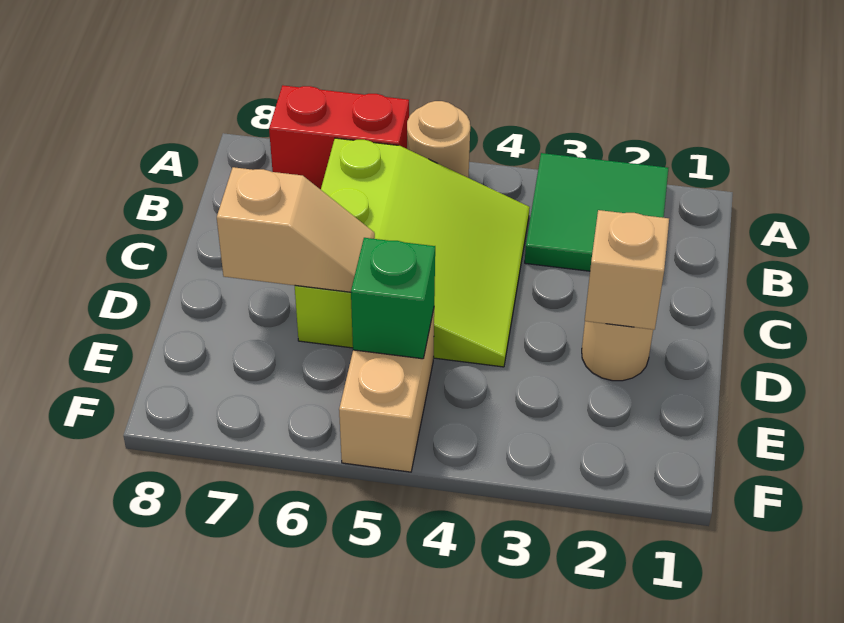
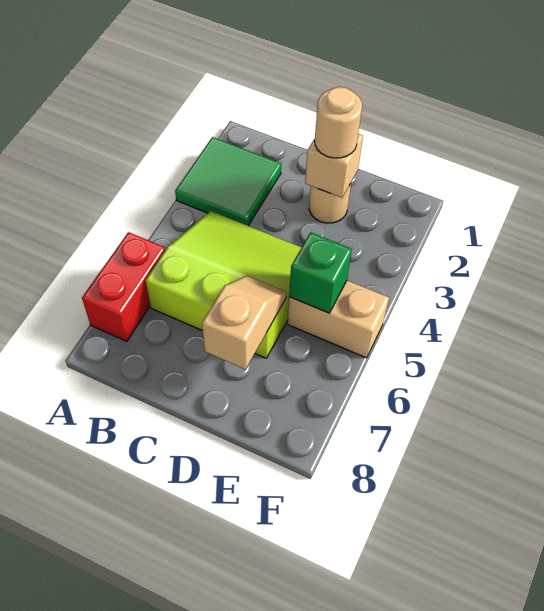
tan 1x1 round brick [407,101,470,178] -> tan 1x1 round brick moved to [315,87,362,158]

